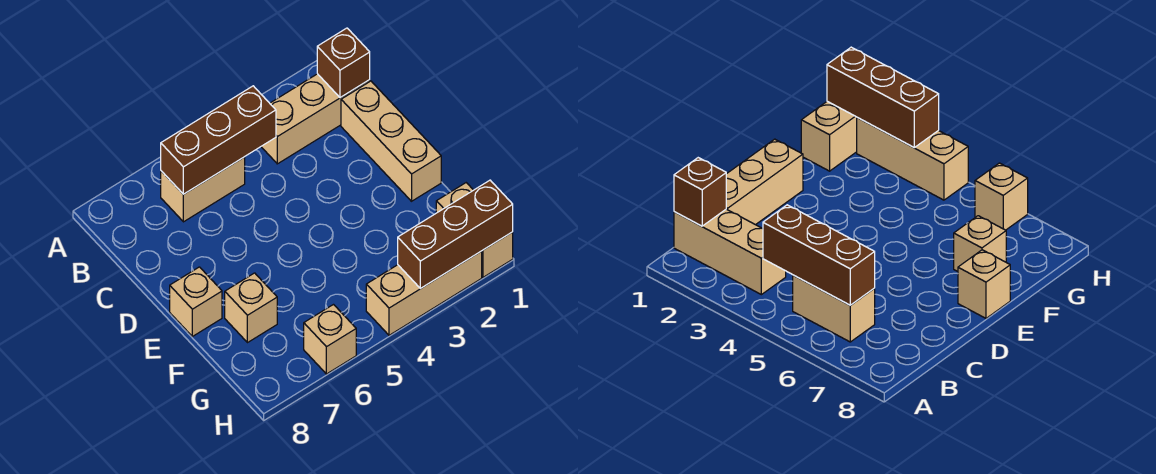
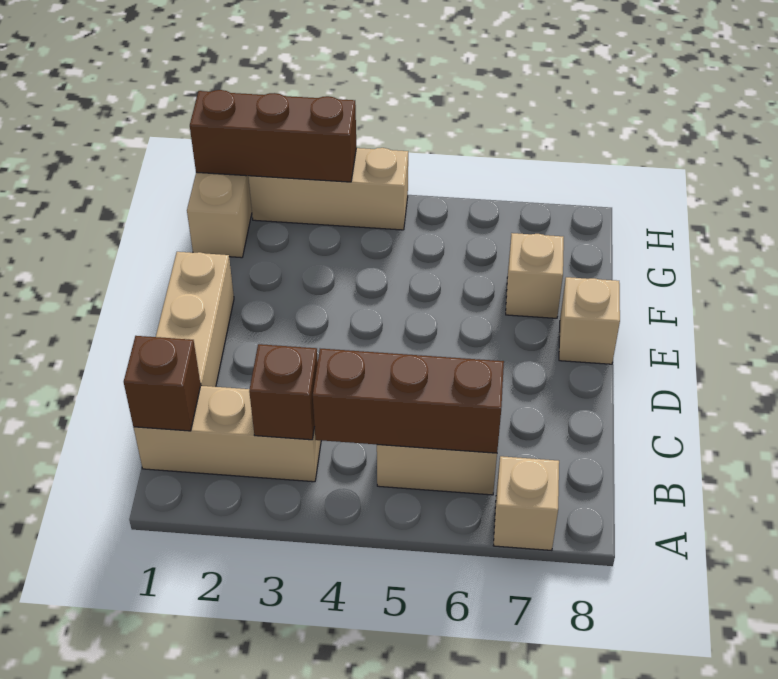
none -> brown 1x1 brick [249,344,318,440]
tan 1x1 brick [304,305,356,374] -> tan 1x1 brick moved to [493,456,559,550]

